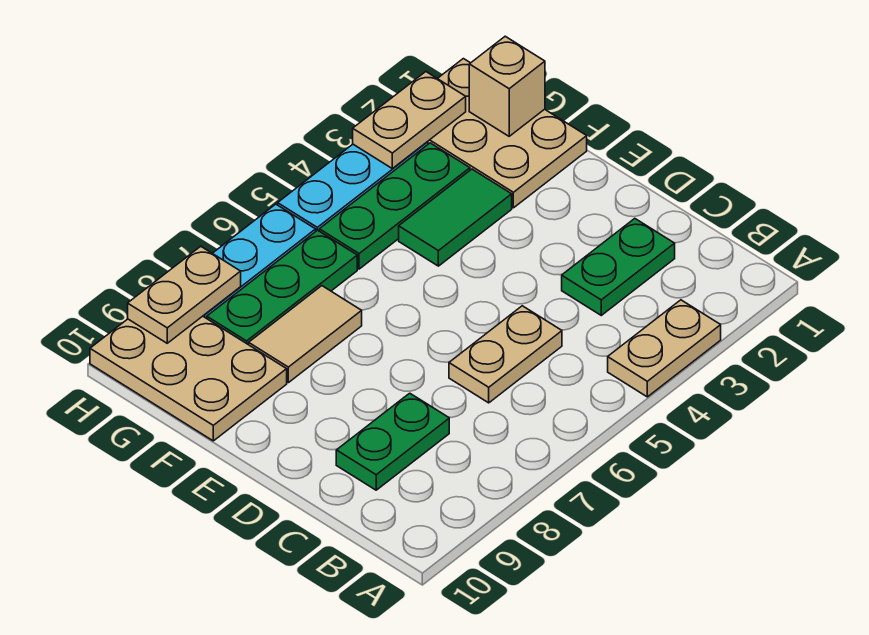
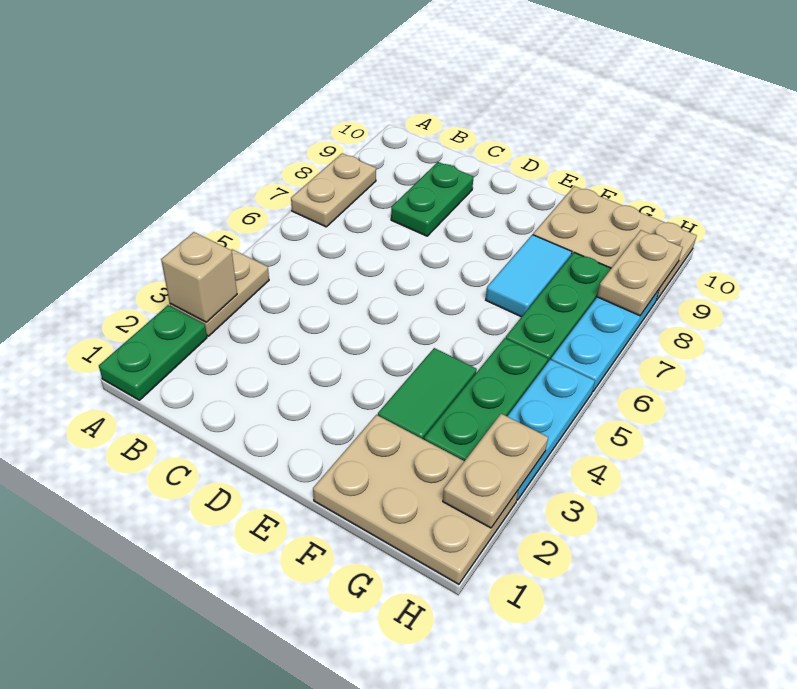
green 1x2 plate [562,219,675,315] -> green 1x2 plate moved to [99,305,207,400]
tan 1x2 plate [449,306,562,403] -> tan 1x2 plate moved to [291,153,376,227]
tan 1x2 tile [249,286,362,383] -> cyan 1x2 tile [486,235,572,317]
tan 1x1 brick [469,36,545,136] -> tan 1x1 brick moved to [161,232,237,322]

